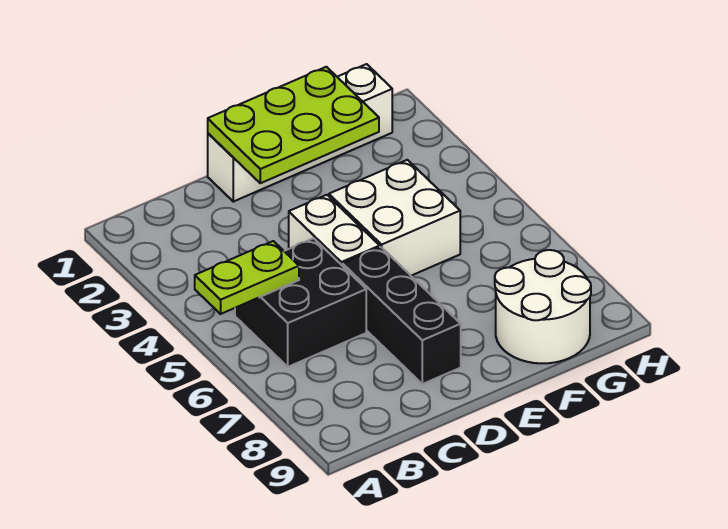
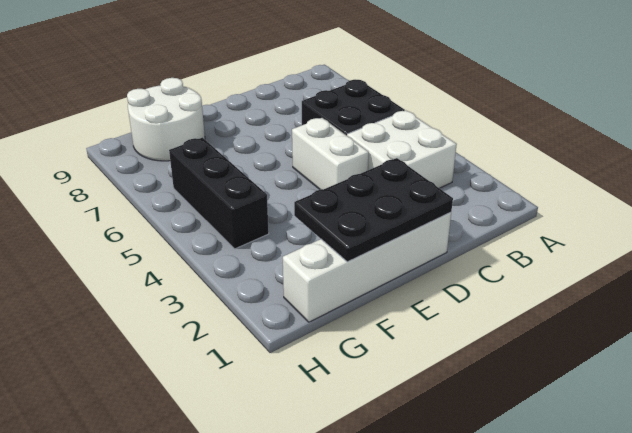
lime 1x2 plate [195,241,299,314] -> none
lime 2x3 plate [208,67,379,183] -> black 2x3 plate [294,158,453,262]
black 1x3 brick [343,247,461,384] -> black 1x3 brick moved to [169,138,269,249]
white 2x2 brick [329,160,460,276] -> white 2x2 brick moved to [347,111,457,188]

